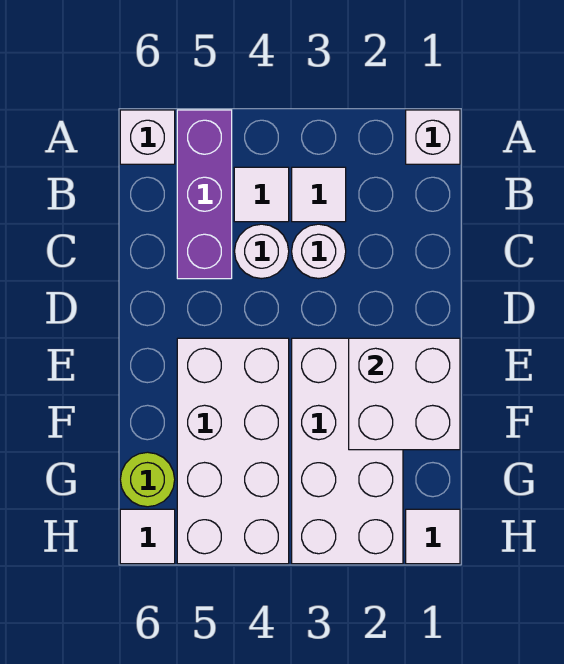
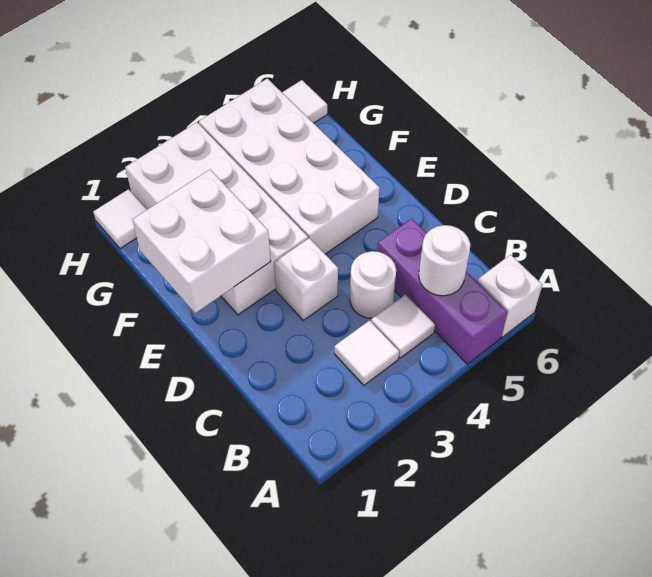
white 1x1 brick [406,110,460,164] -> white 1x1 brick moved to [274,238,338,320]
white 1x1 round brick [292,224,346,279] -> white 1x1 round brick moved to [419,225,470,296]
lime 1x1 round brick [120,452,175,507] -> none

